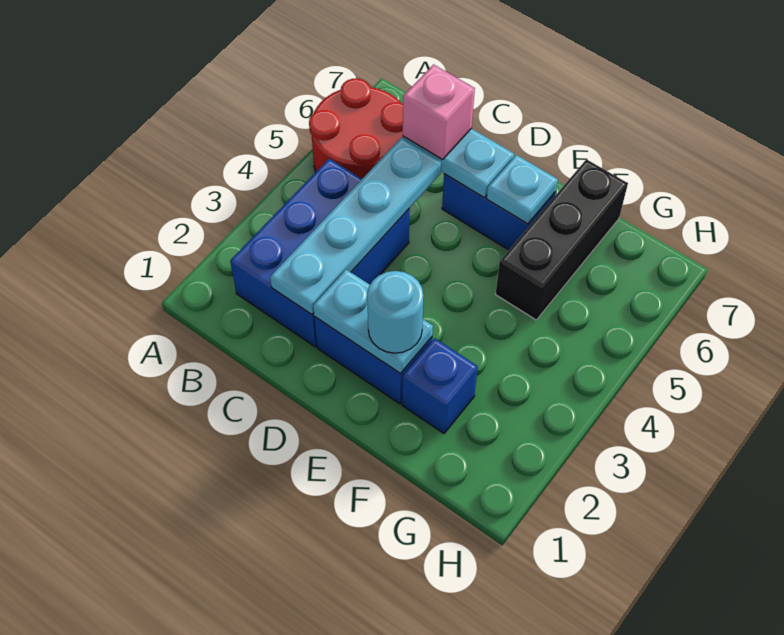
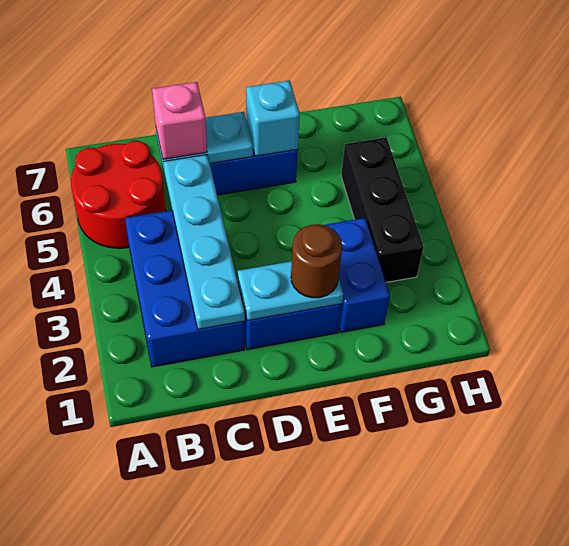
cyan 1x1 round brick [367,271,424,353] -> brown 1x1 round brick [291,224,342,298]
cyan 1x1 plate [487,155,558,224] -> cyan 1x1 brick [246,81,300,156]
blue 1x1 brick [402,338,478,433] -> blue 1x2 brick [325,218,390,332]
black 1x3 brick [496,159,628,320] -> black 1x3 brick moved to [341,137,424,282]

